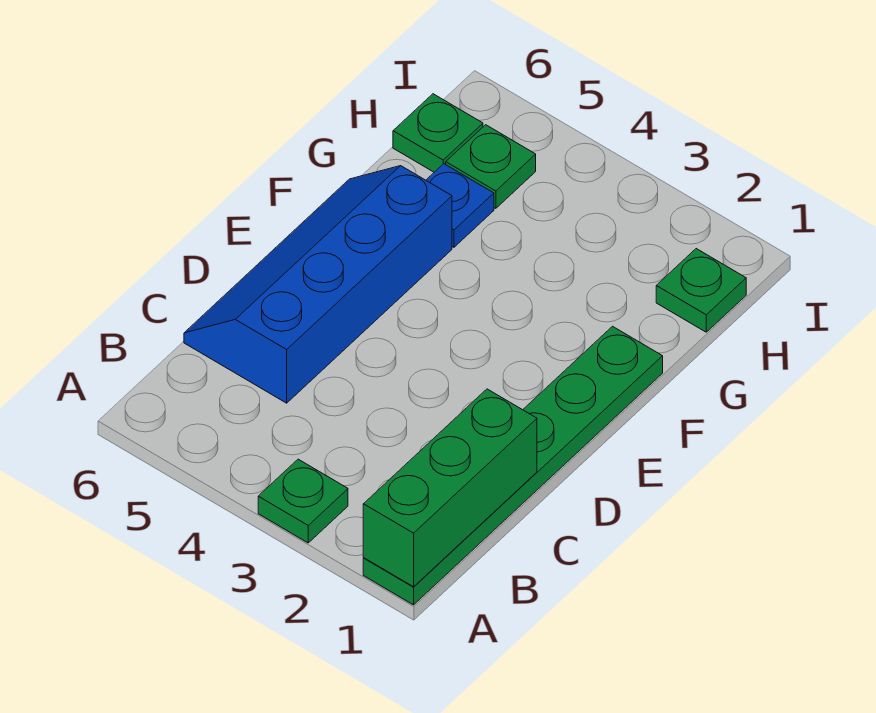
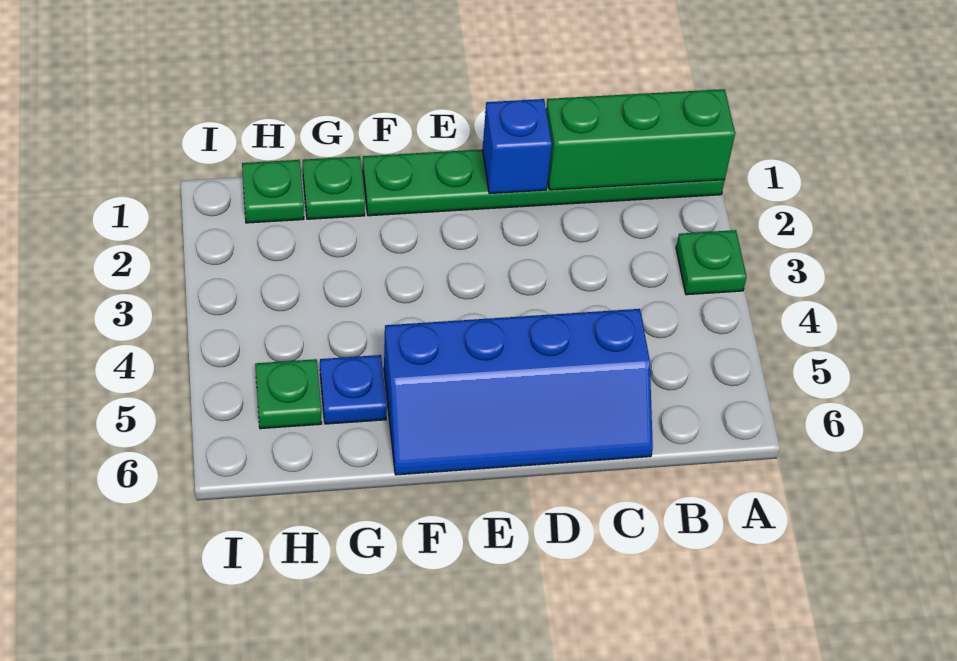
none -> blue 1x1 brick [483,99,552,194]
green 1x1 plate [393,94,483,172] -> green 1x1 plate moved to [303,156,365,219]

